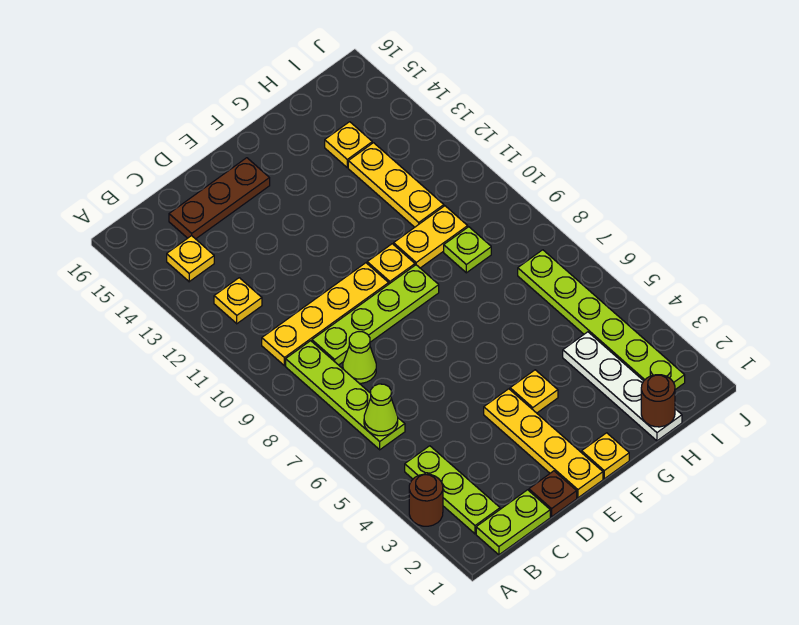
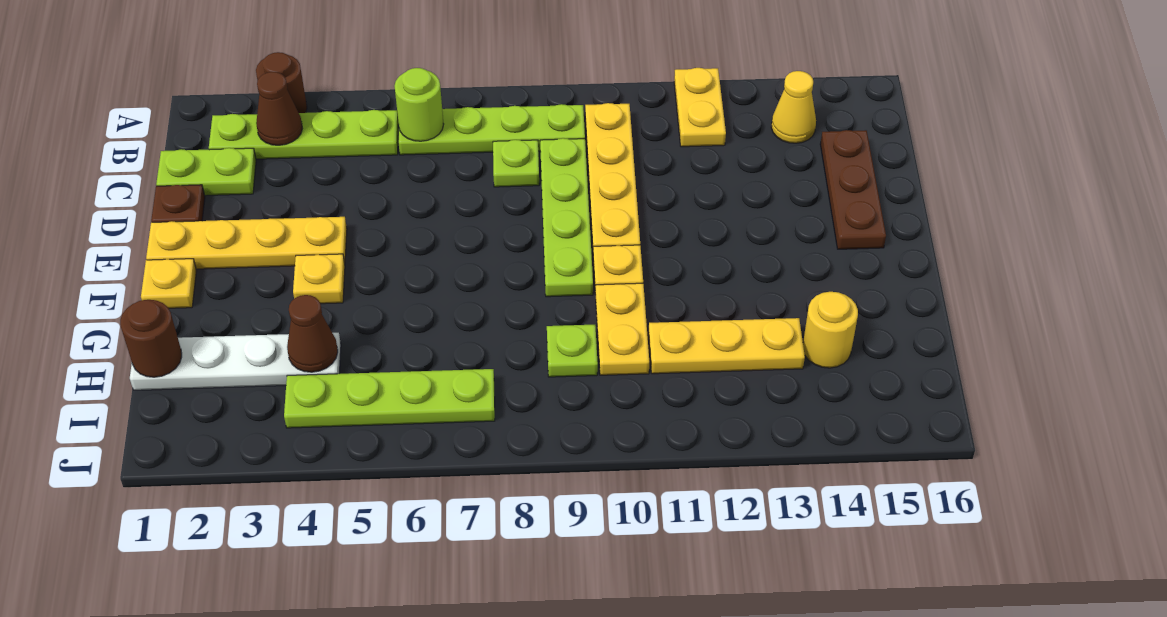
lime 1x2 plate [476,490,550,555] -> lime 1x2 plate turned to [156,148,256,196]
lime 1x3 plate [405,446,500,534] -> lime 1x4 plate [209,110,399,159]
none -> brown 1x1 cone [256,72,302,145]
lime 1x1 cone [364,384,398,436] -> lime 1x1 round brick [395,68,444,141]
yellow 1x1 plate [214,278,262,324] -> yellow 1x2 plate [674,68,726,147]
yellow 1x1 plate [167,236,214,282] -> yellow 1x1 cone [771,71,816,143]
lime 1x1 cone [343,332,376,383] -> lime 1x1 plate [493,140,539,187]
none -> brown 1x1 cone [287,295,338,372]
yellow 1x1 plate [325,122,372,168] -> yellow 1x1 round brick [803,292,858,368]
lime 1x6 plate [518,250,685,390] -> lime 1x4 plate [284,369,495,428]

